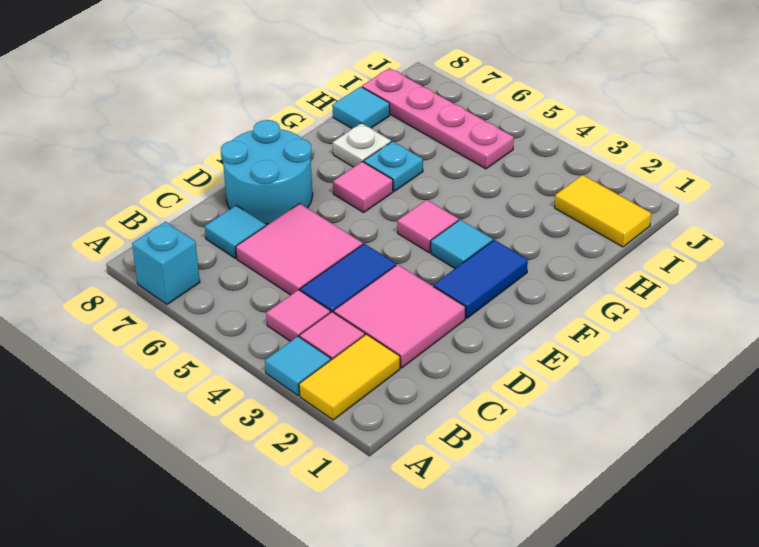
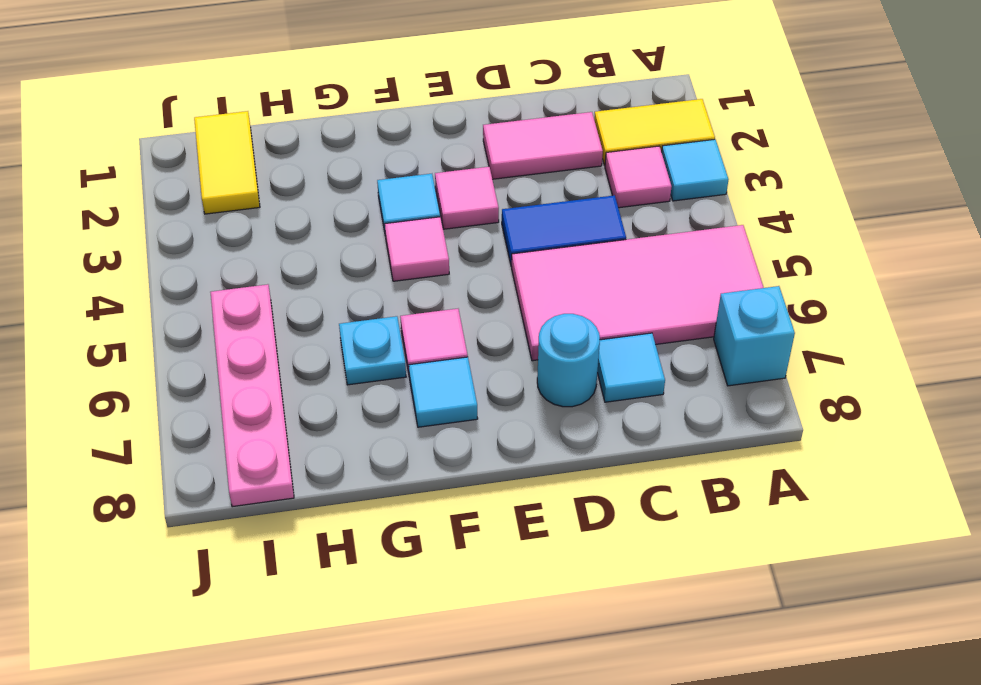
pink 1x1 tile [266,290,331,341] -> pink 1x1 tile moved to [435,167,499,229]
pink 2x2 tile [334,265,465,368] -> pink 1x2 tile [483,112,603,179]
pink 2x2 tile [236,204,363,295] -> pink 2x4 tile [512,225,764,361]
cyan 2x2 round brick [221,120,313,224] -> cyan 1x1 round brick [537,314,600,407]
blue 1x2 tile [433,240,528,318] -> none
white 1x1 plate [333,123,391,167] -> none
cyan 1x1 tile [332,87,390,128] -> cyan 1x1 tile moved to [409,357,478,427]

